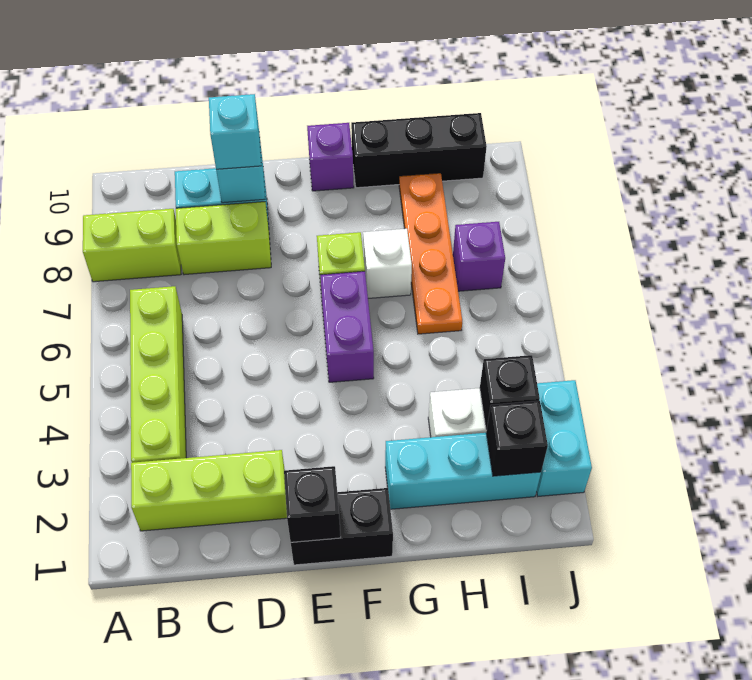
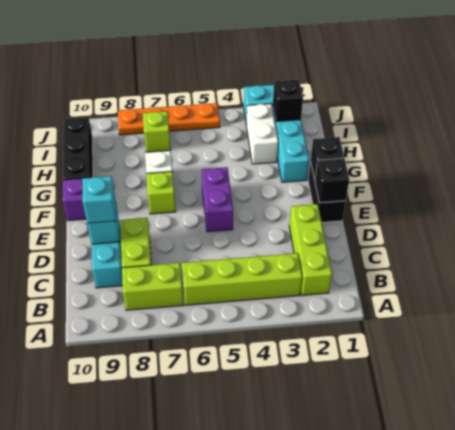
lime 1x2 brick [83,209,181,282] -> lime 1x2 brick turned to [122,263,183,310]
purple 1x2 brick [320,271,374,382] -> purple 1x2 brick turned to [202,167,233,232]
orange 1x4 plate [399,173,462,334] -> orange 1x4 plate moved to [118,103,220,135]
black 1x1 brick [480,355,540,430] -> black 1x1 brick moved to [311,137,344,180]
purple 1x1 brick [453,222,505,291] -> lime 1x1 brick [143,111,171,152]

